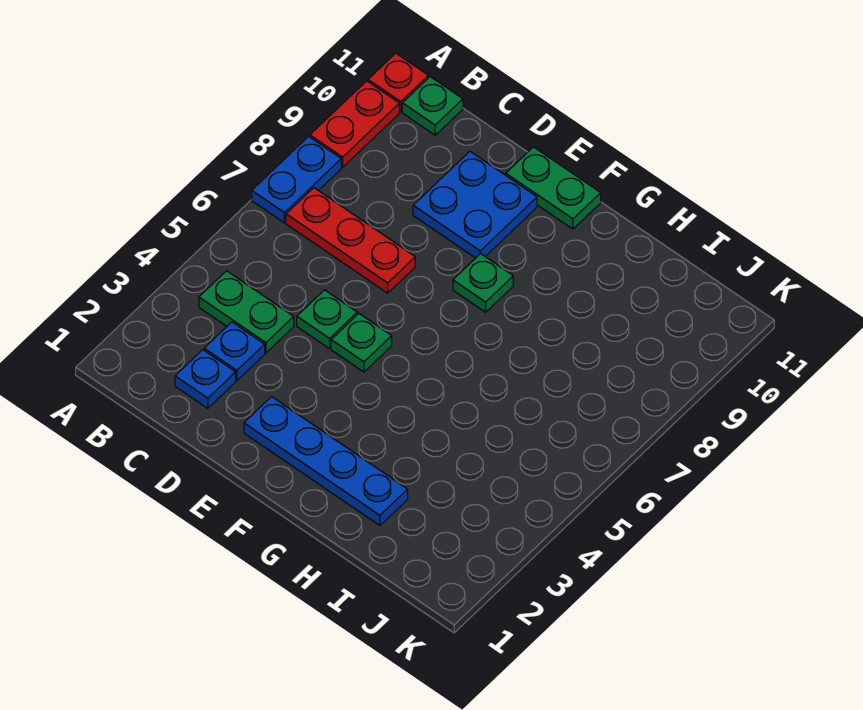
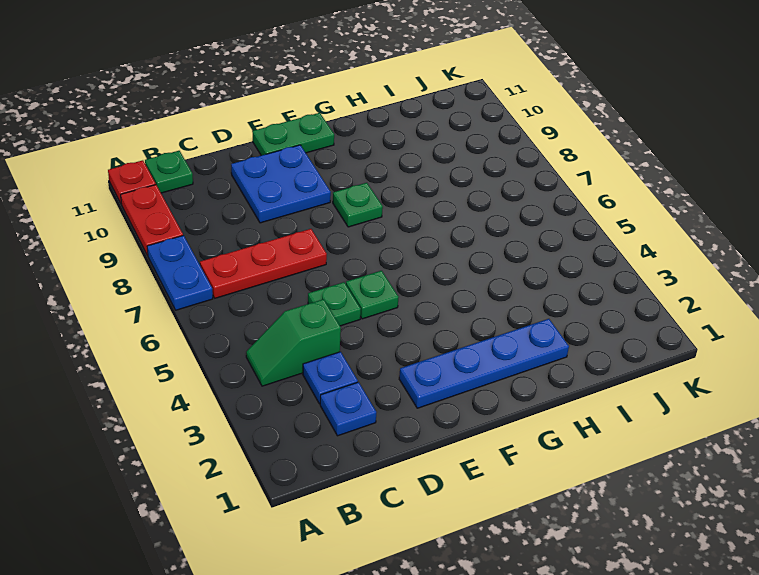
green 1x2 plate [199,271,294,353] -> green 1x2 slope [246,299,341,386]

